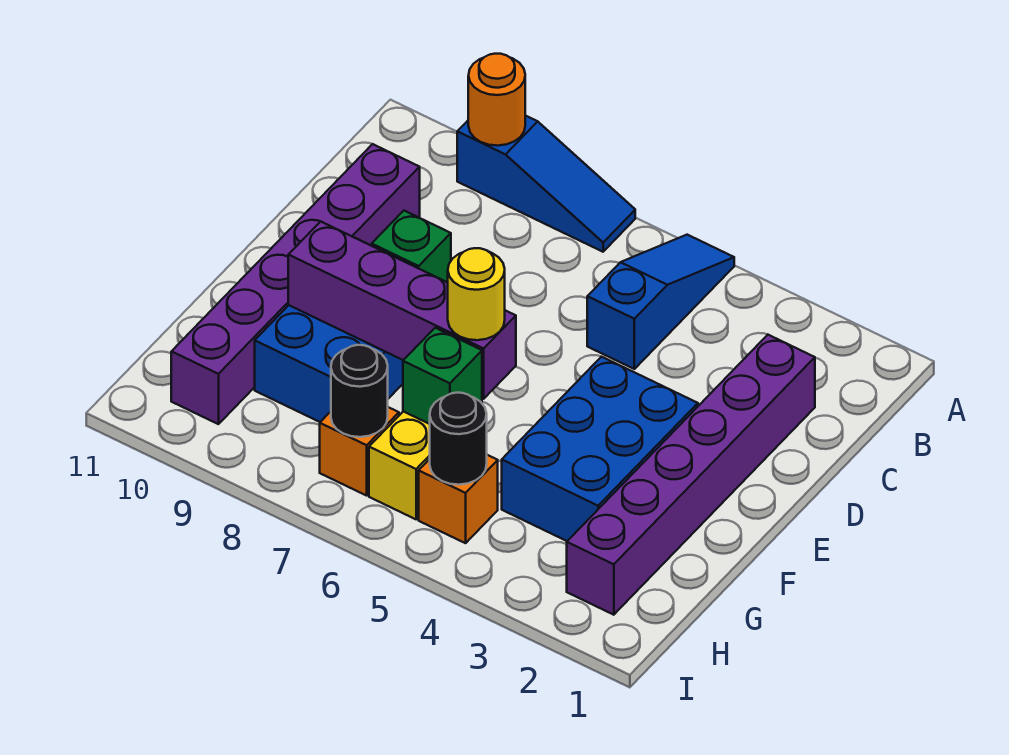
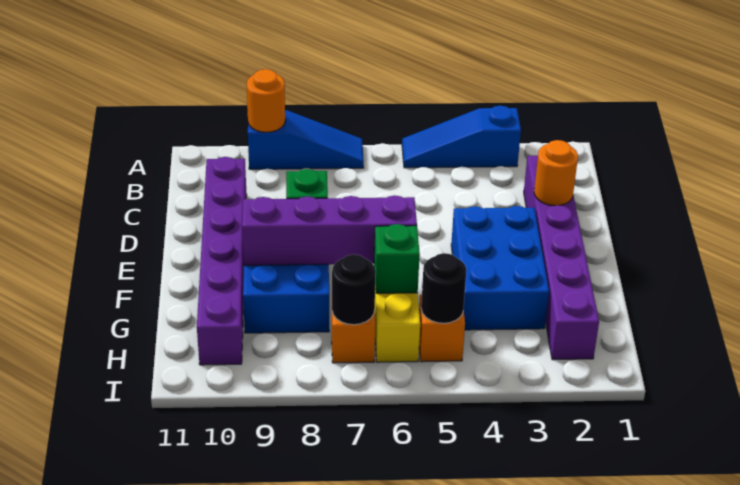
blue 1x3 slope [587,235,734,369] -> blue 1x3 slope turned to [402,106,521,168]
none -> orange 1x1 round brick [534,140,578,206]
yellow 1x1 round brick [448,248,505,340] -> none

